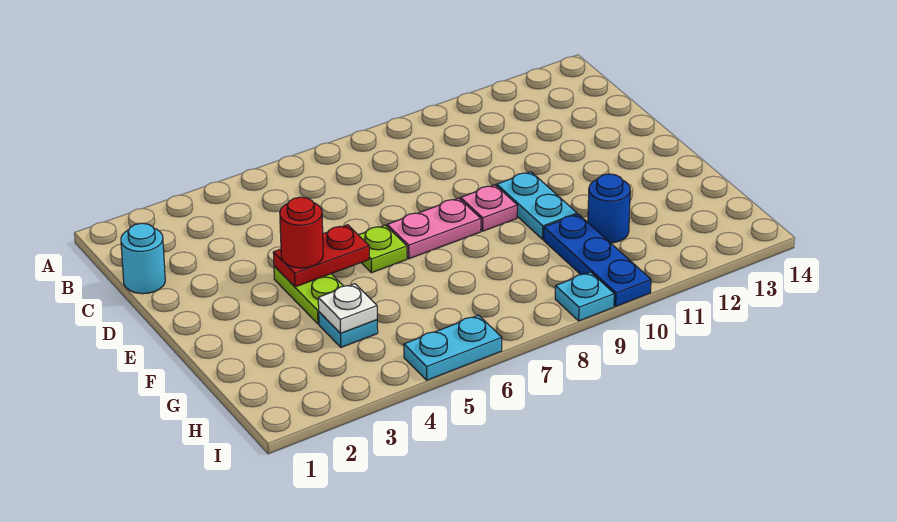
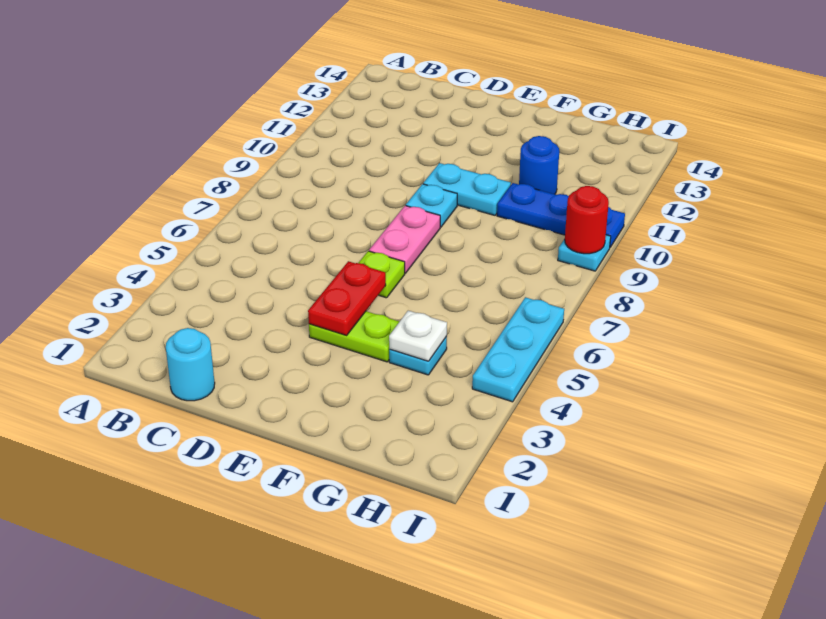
red 1x1 round brick [280,197,323,268] -> red 1x1 round brick moved to [565,186,609,254]
pink 1x1 plate [461,185,517,231] -> cyan 1x1 plate [406,184,457,227]
cyan 1x2 plate [404,315,502,380] -> cyan 1x3 plate [472,297,564,402]

